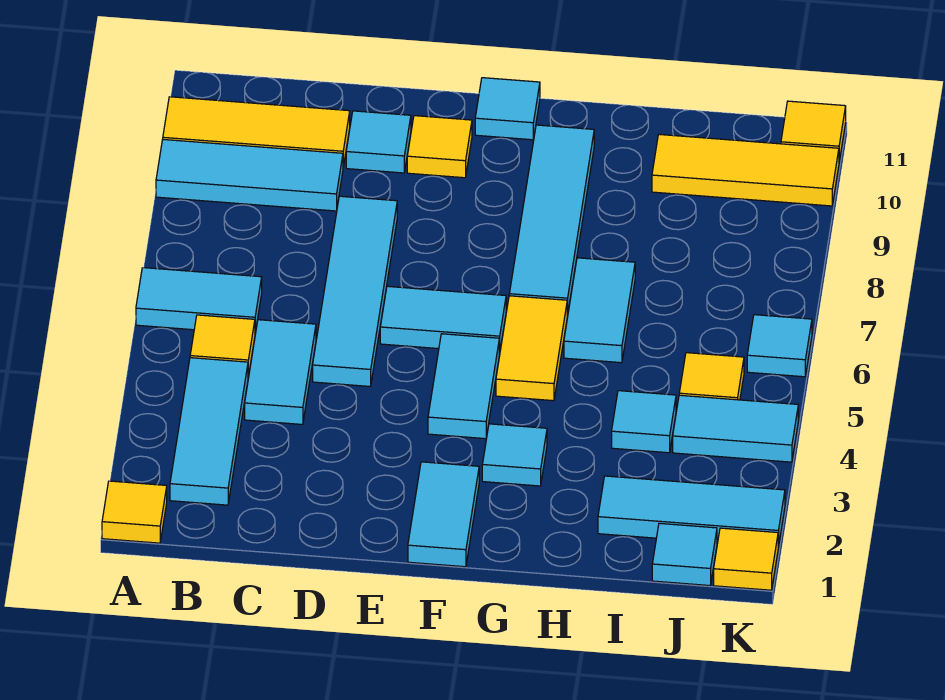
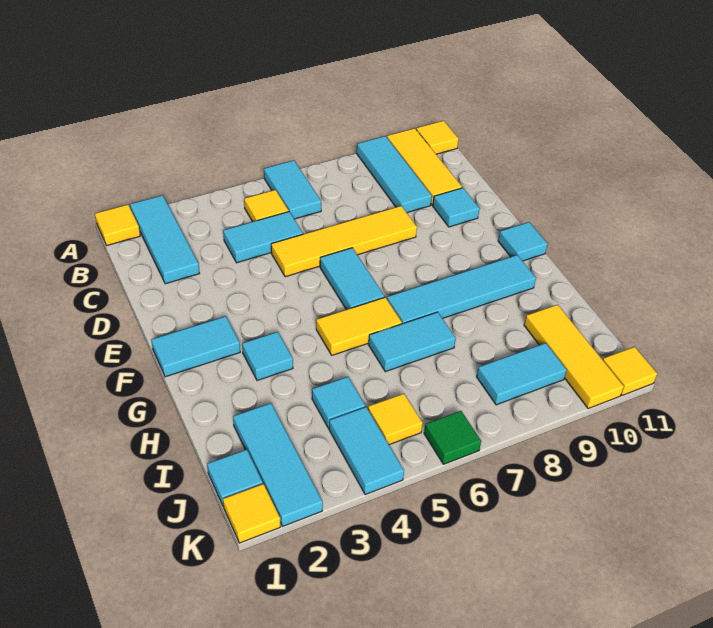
cyan 1x3 tile [170,358,248,505] -> cyan 1x3 tile turned to [130,195,199,284]
cyan 1x4 tile [313,196,397,386] -> yellow 1x4 tile [271,206,417,277]
yellow 1x1 tile [407,116,472,178] -> yellow 1x1 tile moved to [416,121,459,154]
cyan 1x2 tile [428,334,499,439] -> cyan 1x2 tile moved to [477,343,567,405]
cyan 1x1 tile [747,315,812,377] -> green 1x1 tile [424,411,481,464]

